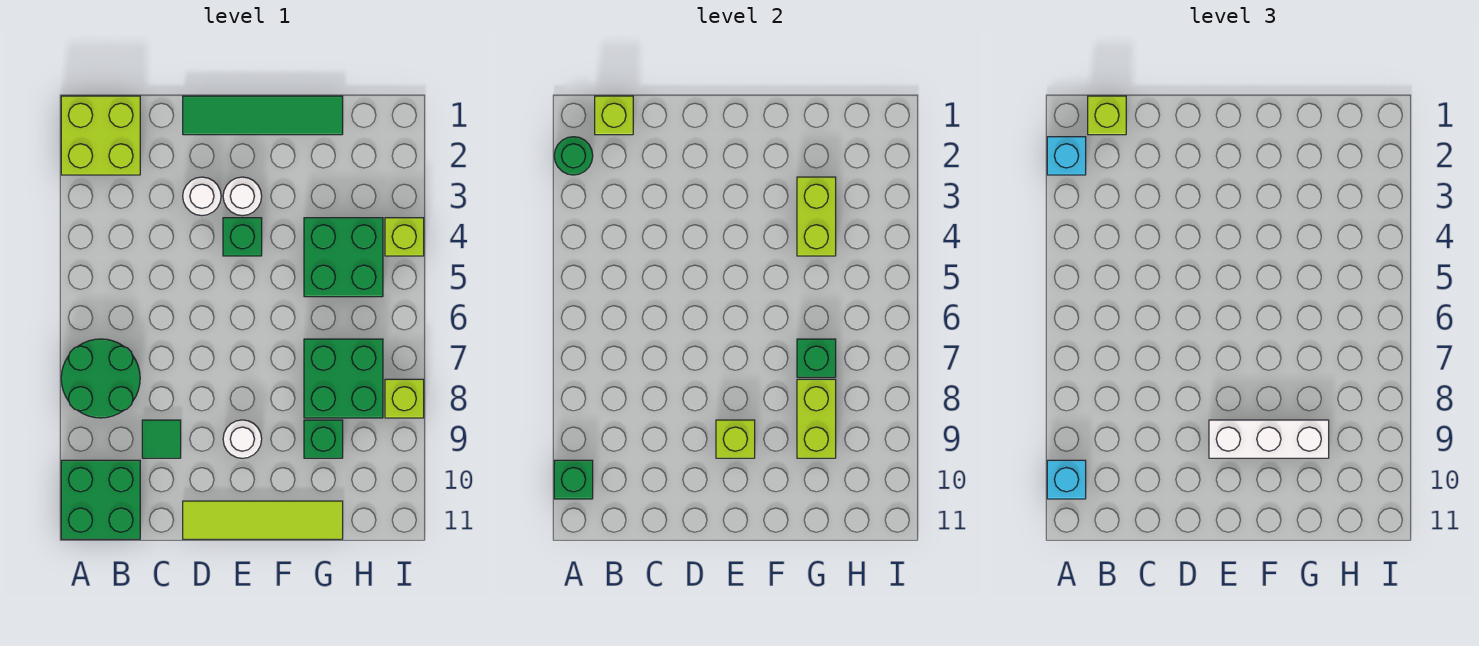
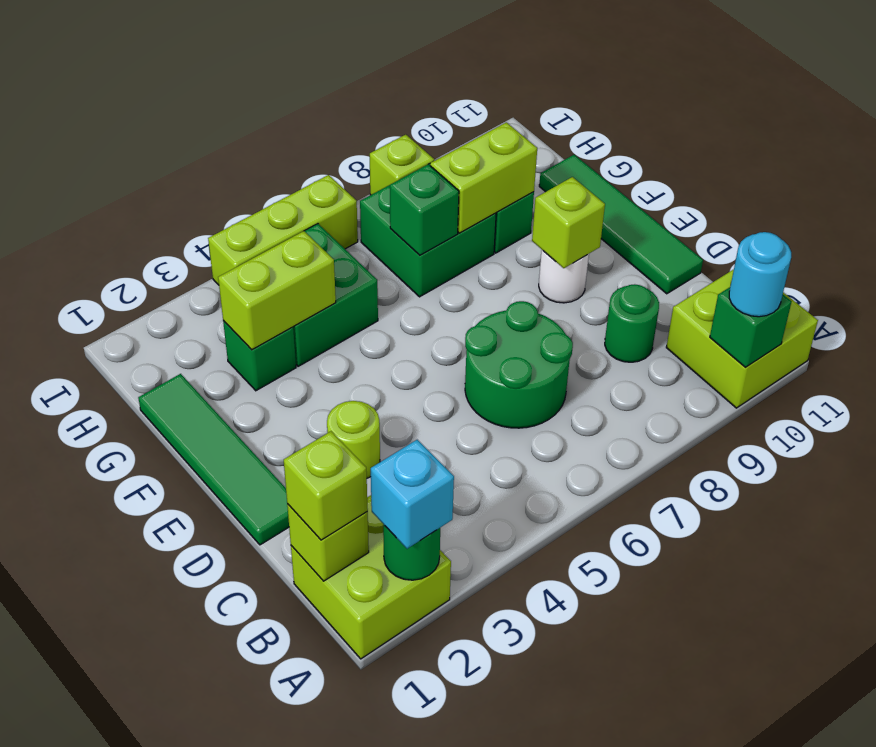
green 2x2 round brick [61,339,140,418] -> green 2x2 round brick moved to [465,301,573,428]
green 2x2 brick [61,460,140,539] -> lime 2x2 brick [666,269,818,408]
cyan 1x1 brick [1047,460,1086,499] -> cyan 1x1 round brick [729,232,791,317]
green 1x1 tile [142,420,181,458] -> green 1x1 round brick [605,284,659,362]
white 1x1 round brick [183,177,221,216] -> lime 1x1 round brick [327,401,380,478]
lime 1x4 tile [183,501,343,539] -> green 1x4 tile [539,155,703,294]
white 1x1 round brick [223,177,262,216] -> none
green 1x1 brick [223,218,262,256] -> green 1x1 brick moved to [223,320,296,391]
white 1x3 brick [1209,420,1329,458] -> none
lime 1x1 brick [385,218,424,256] -> lime 1x3 brick [208,175,358,285]

